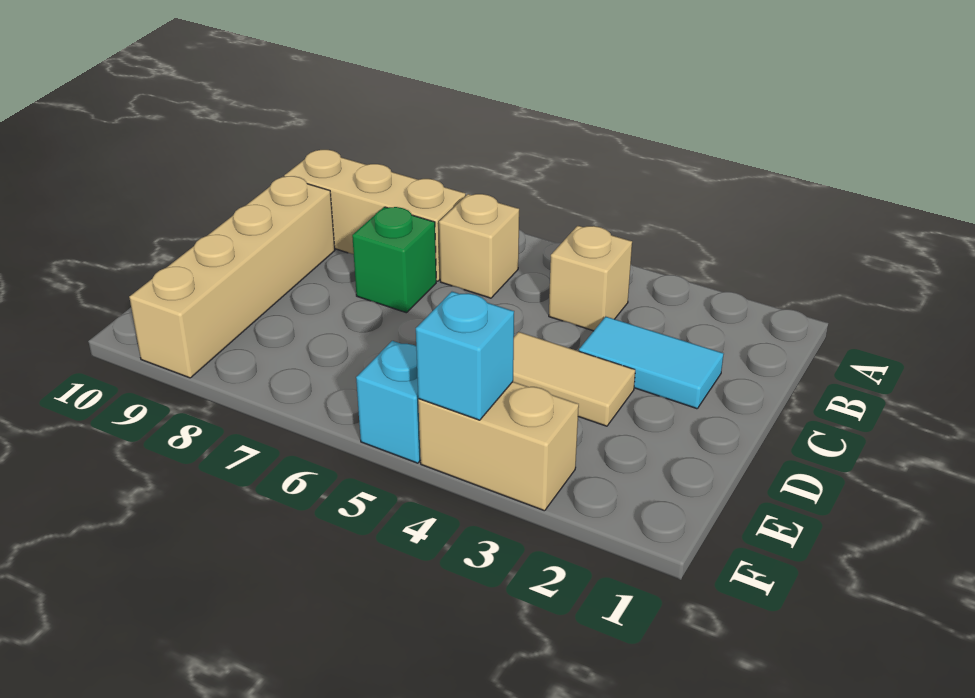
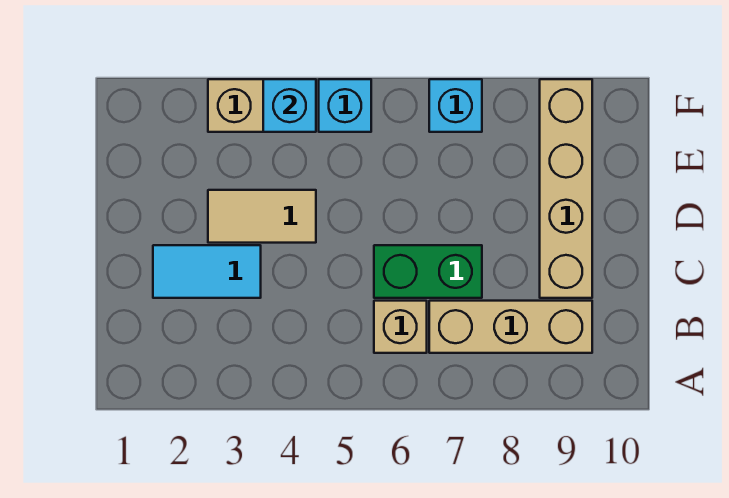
tan 1x1 brick [549,226,632,331] -> none
green 1x1 brick [352,207,436,313] -> green 1x2 brick [374,245,482,298]
none -> cyan 1x1 brick [429,79,482,132]

